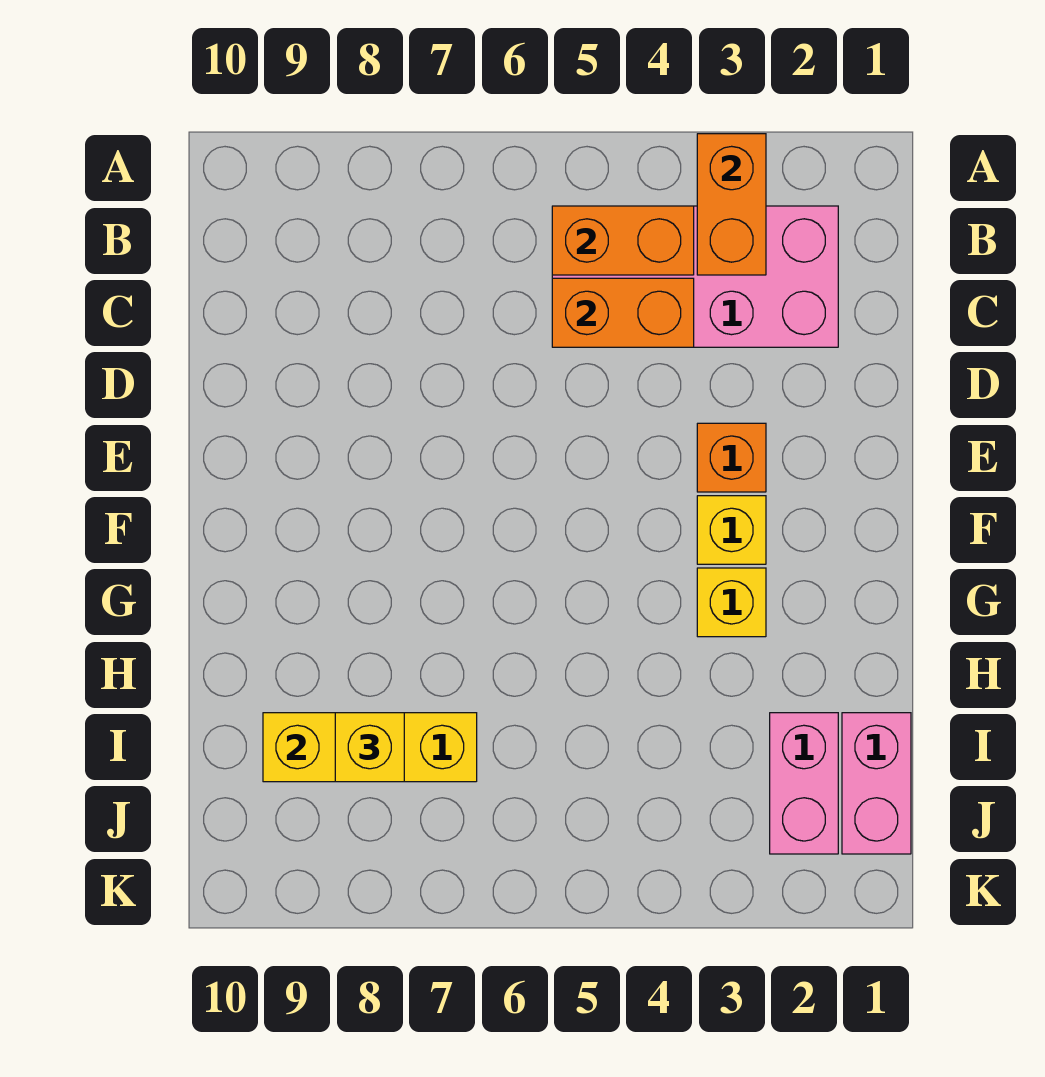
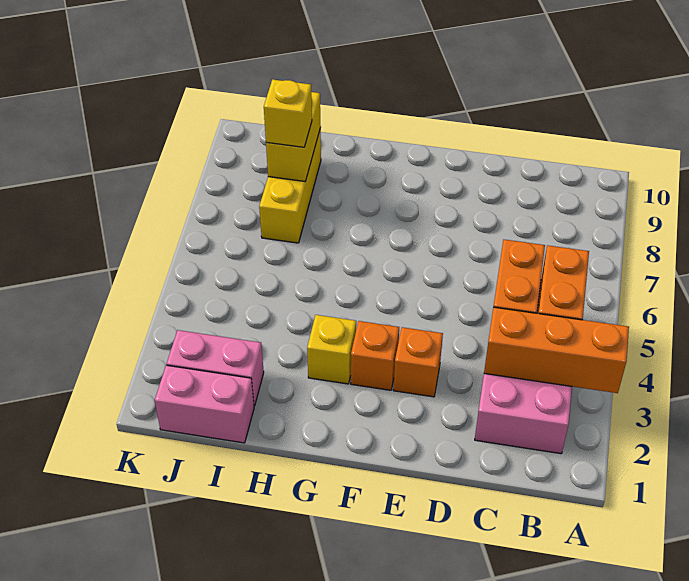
orange 1x2 brick [697,134,766,275] -> orange 1x3 brick [484,307,629,393]
yellow 1x1 brick [697,496,766,564] -> orange 1x1 brick [351,321,399,390]

